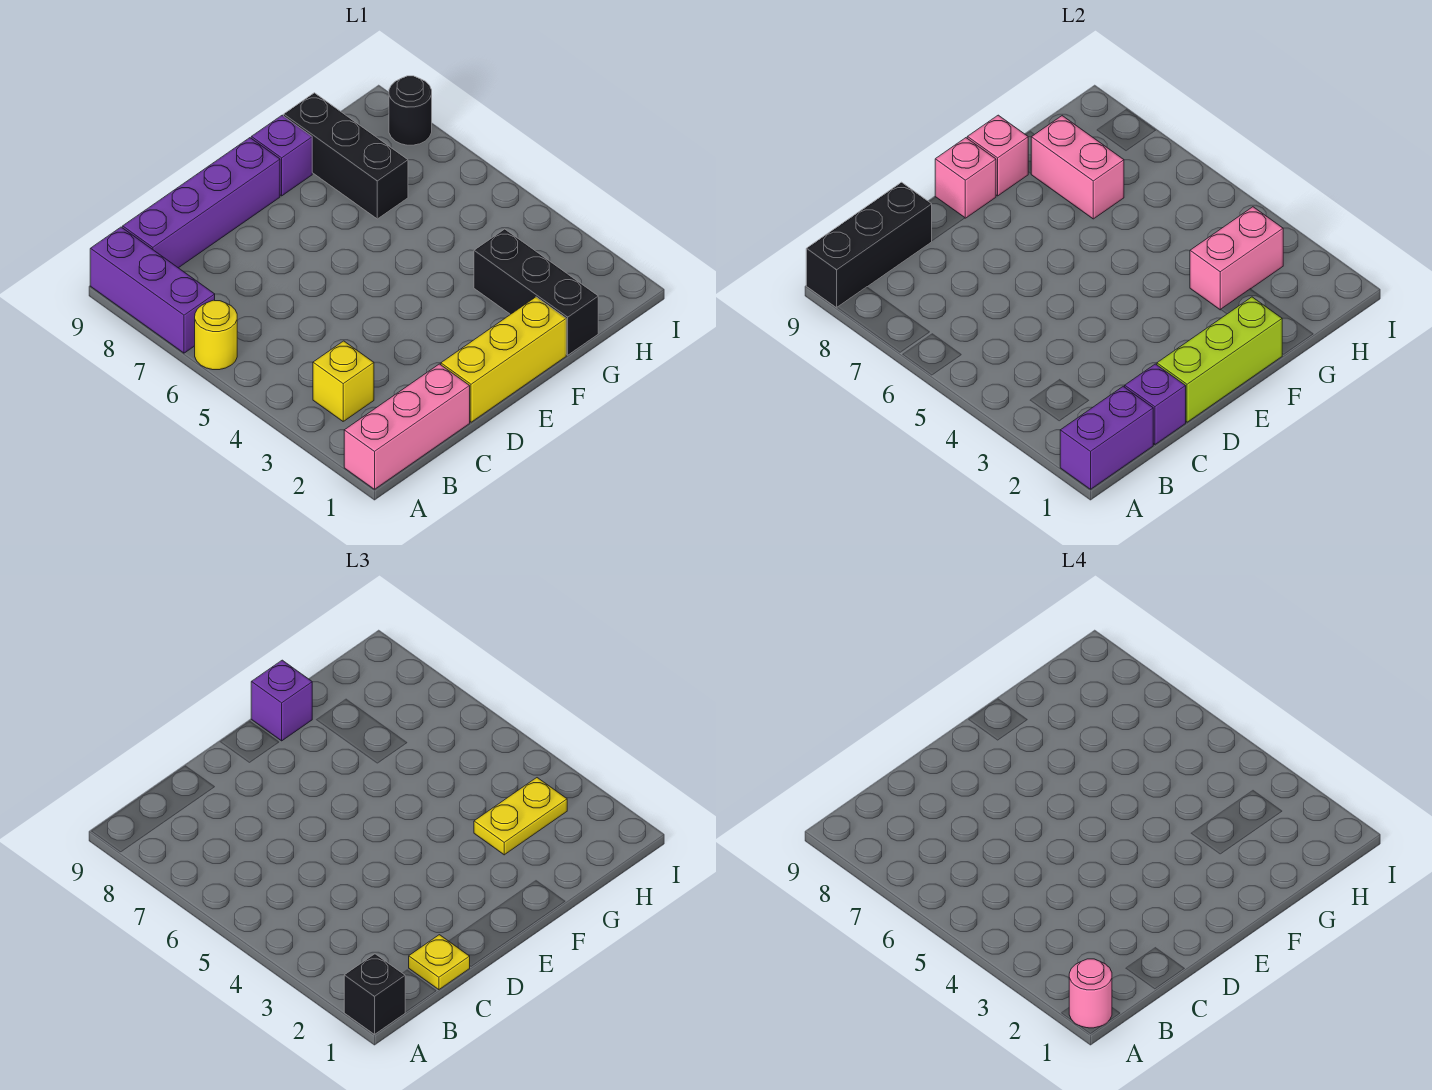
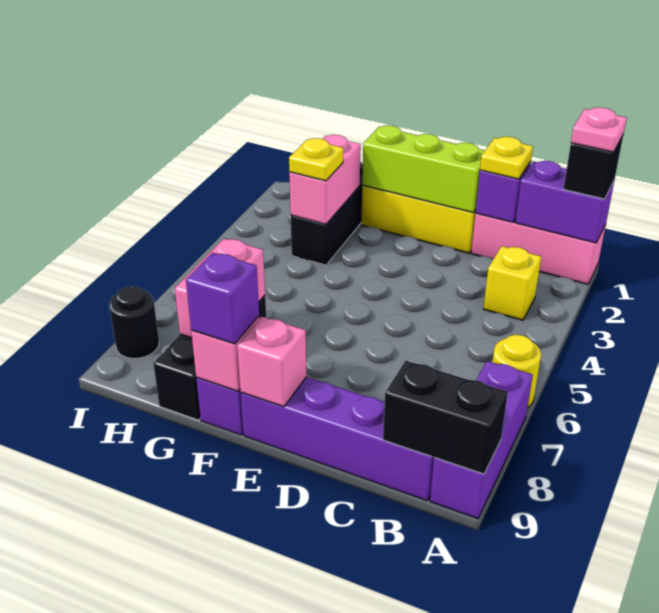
pink 1x1 round brick [1069,959,1112,1028] -> pink 1x1 plate [571,107,627,152]
black 1x3 brick [806,182,932,308] -> black 1x2 brick [383,361,508,474]
pink 1x2 brick [1190,207,1283,310] -> pink 1x2 brick turned to [289,135,361,224]
yellow 1x2 plate [474,778,567,855] -> yellow 1x1 plate [289,138,344,181]

